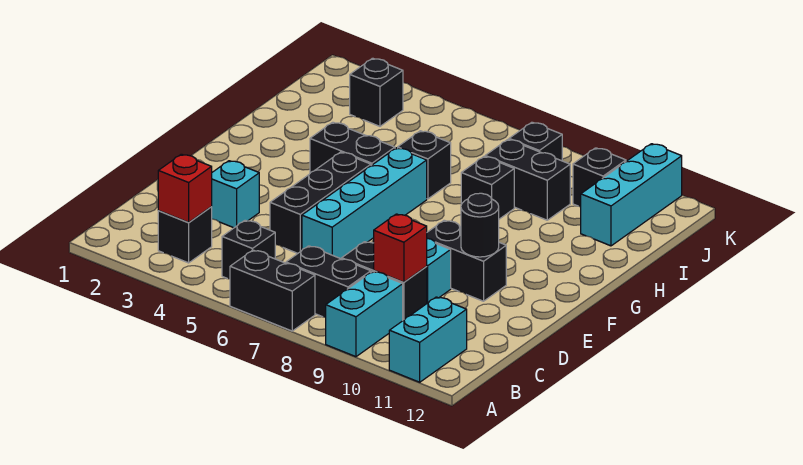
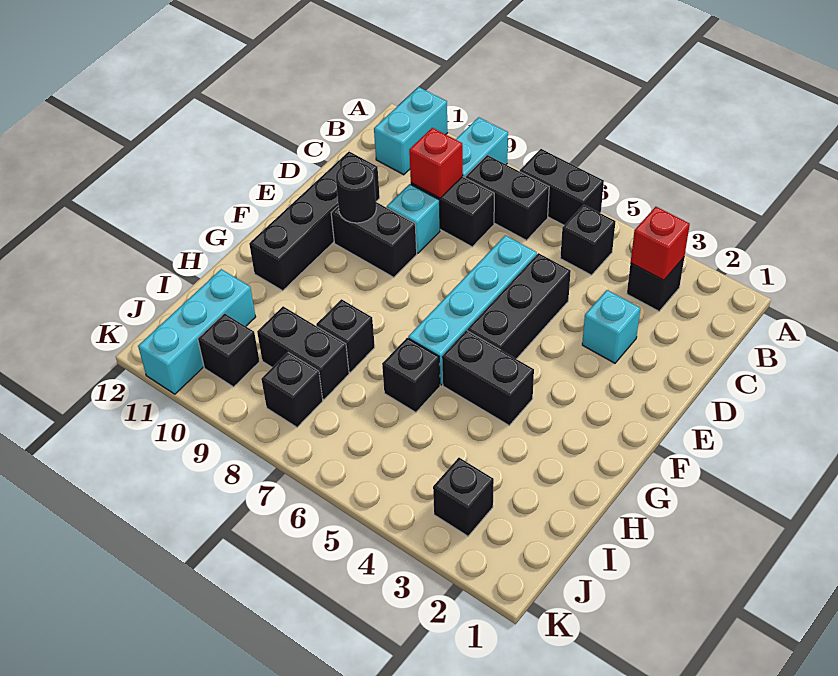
none -> black 1x4 brick [249,152,380,291]

